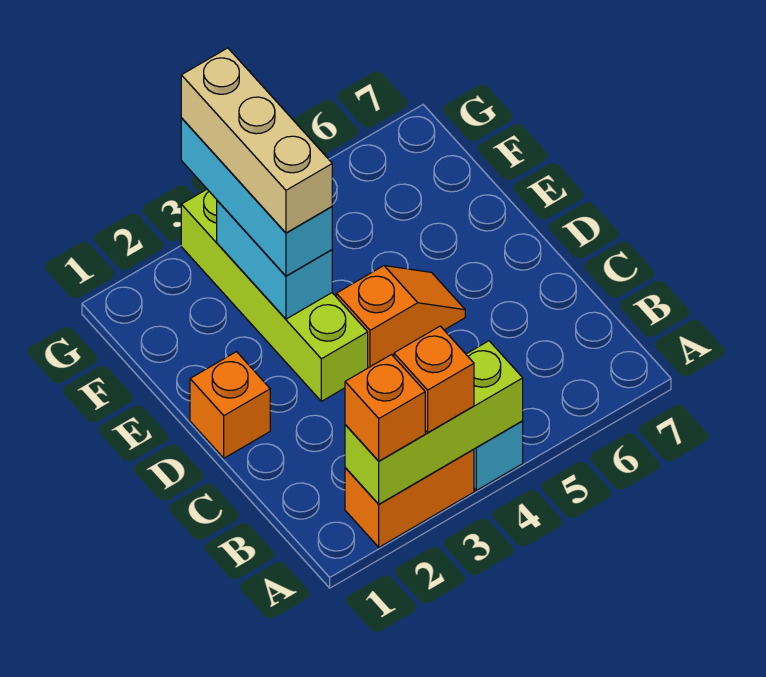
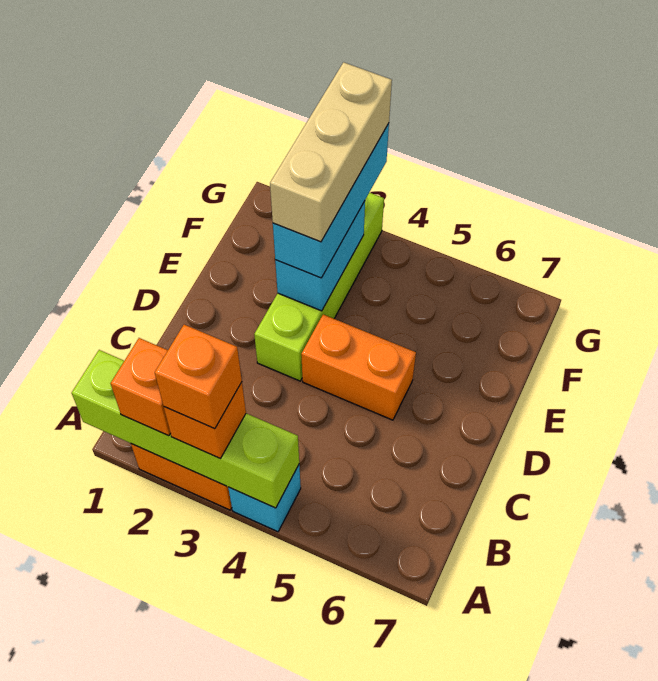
lime 1x3 brick [345,341,523,504] -> lime 1x4 brick [72,350,299,508]
orange 1x1 brick [190,352,270,458] -> orange 1x1 brick moved to [155,325,242,429]
orange 1x2 slope [336,266,465,368] -> orange 1x2 brick [301,314,416,420]

